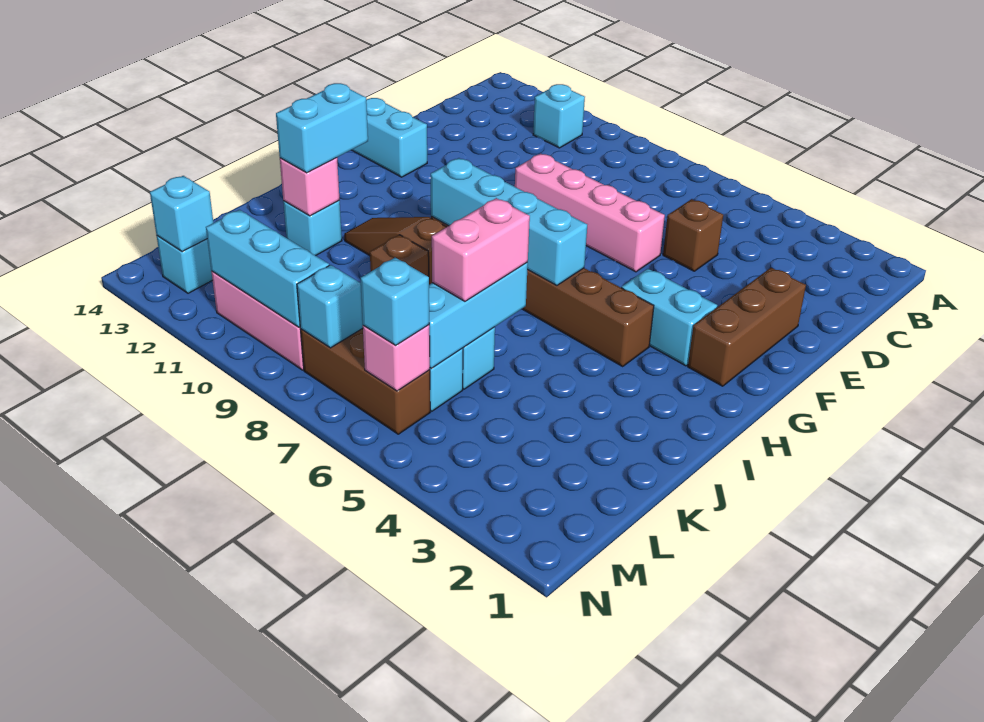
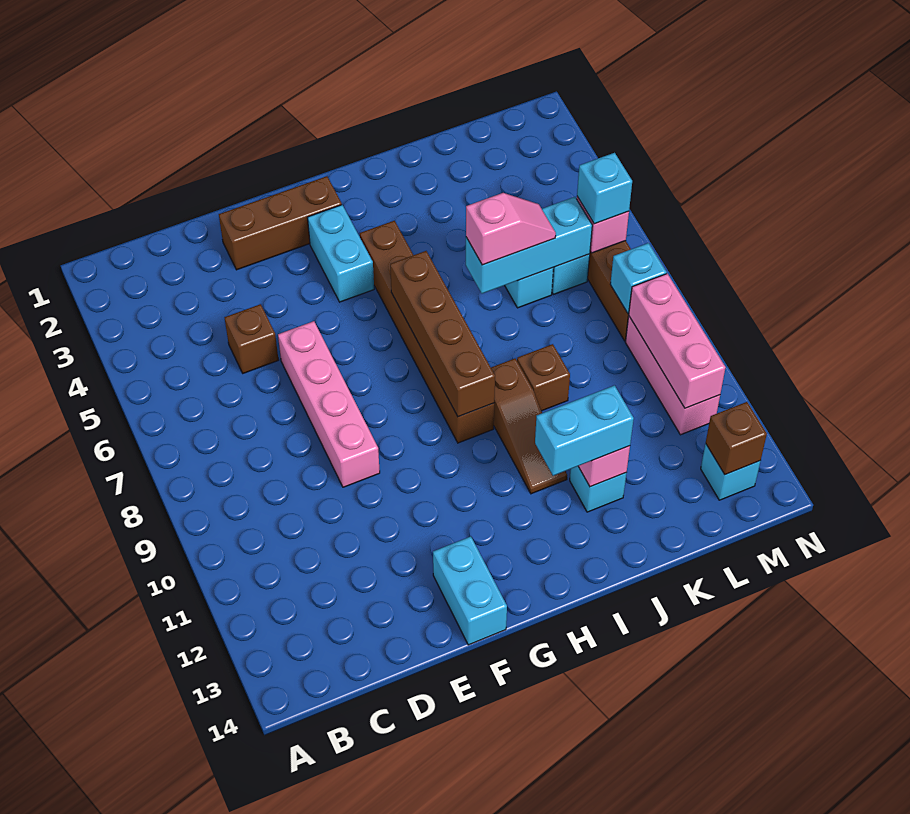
cyan 1x1 brick [533,84,585,148] -> none
cyan 1x4 brick [431,158,587,285] -> brown 1x4 brick [390,251,495,417]
pink 1x2 brick [432,198,530,301] -> pink 1x2 slope [466,193,556,265]
cyan 1x3 brick [206,210,329,327] -> pink 1x3 brick [629,274,726,408]
cyan 1x1 brick [150,176,213,252] -> brown 1x1 brick [706,402,767,475]

